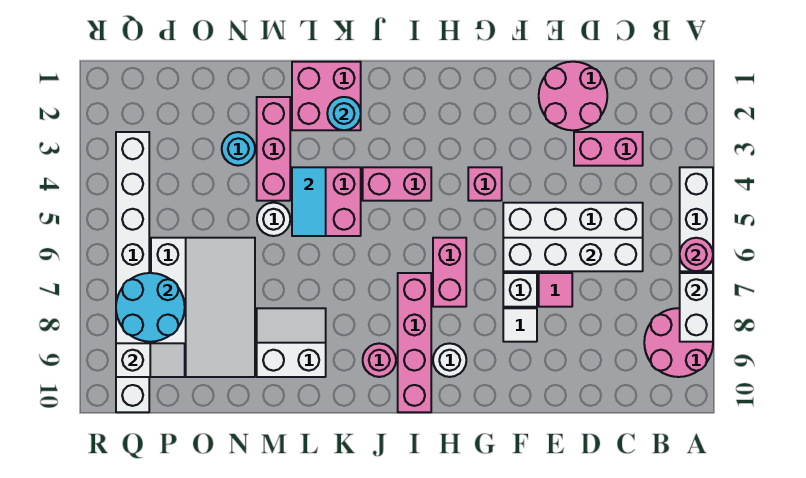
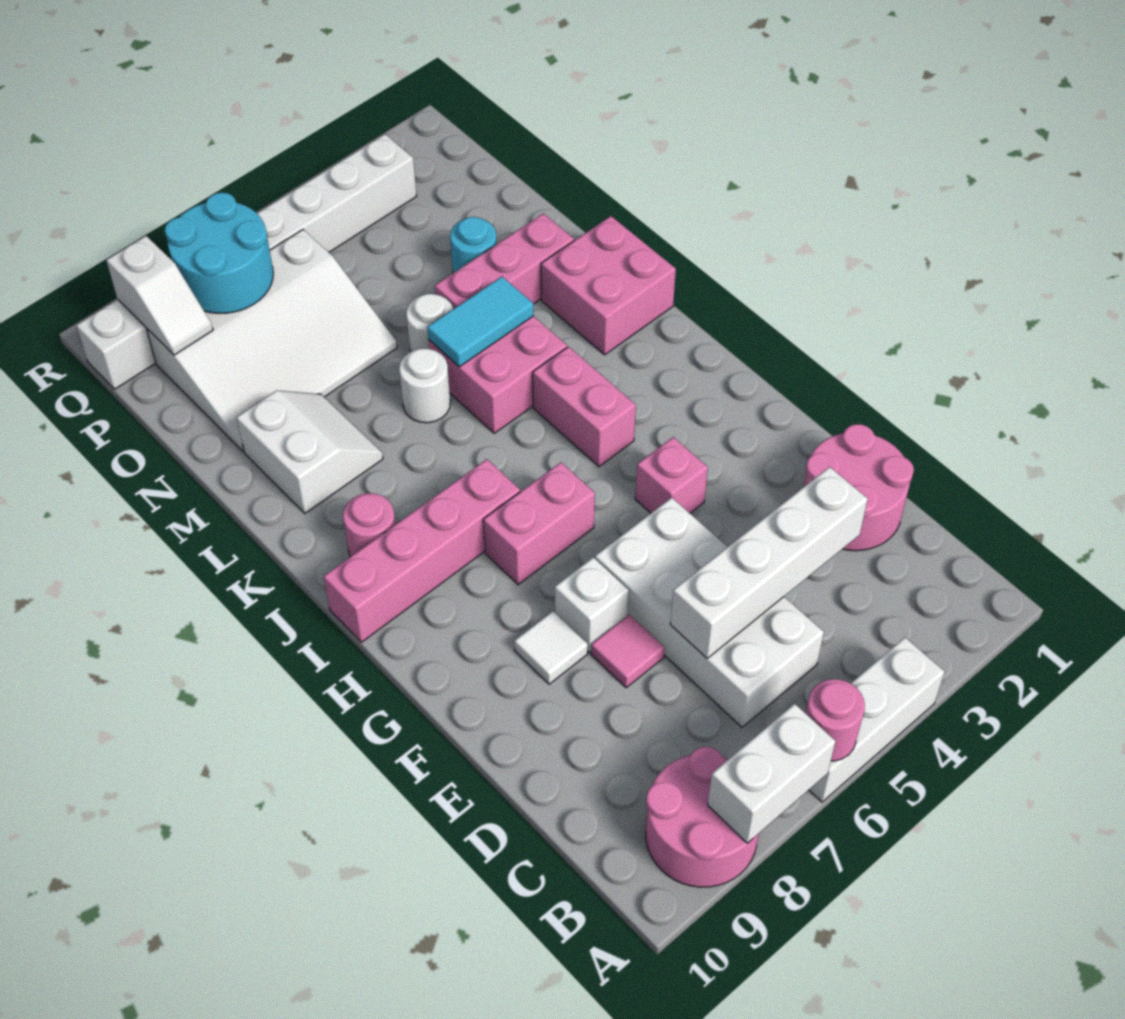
pink 1x2 brick [574,132,643,166] -> none
white 1x4 brick [503,238,643,271] -> white 1x4 brick turned to [670,467,868,658]
white 1x1 round brick [433,343,466,377] -> white 1x1 round brick moved to [399,349,450,423]
cyan 1x1 round brick [327,97,361,130] -> none

